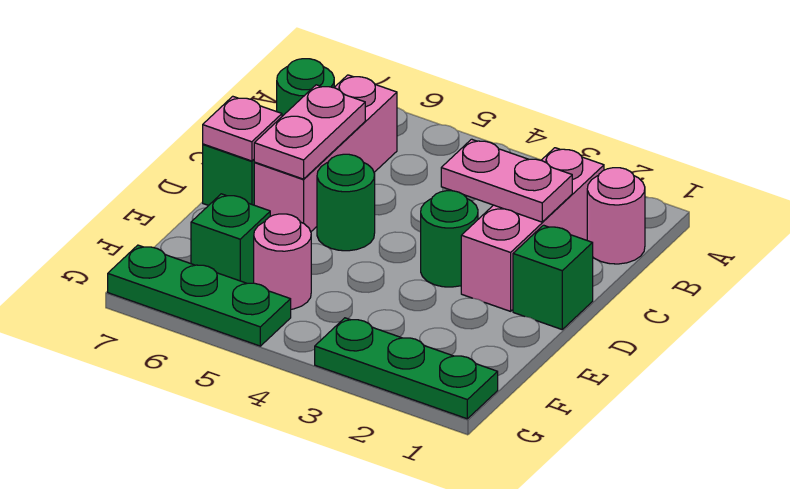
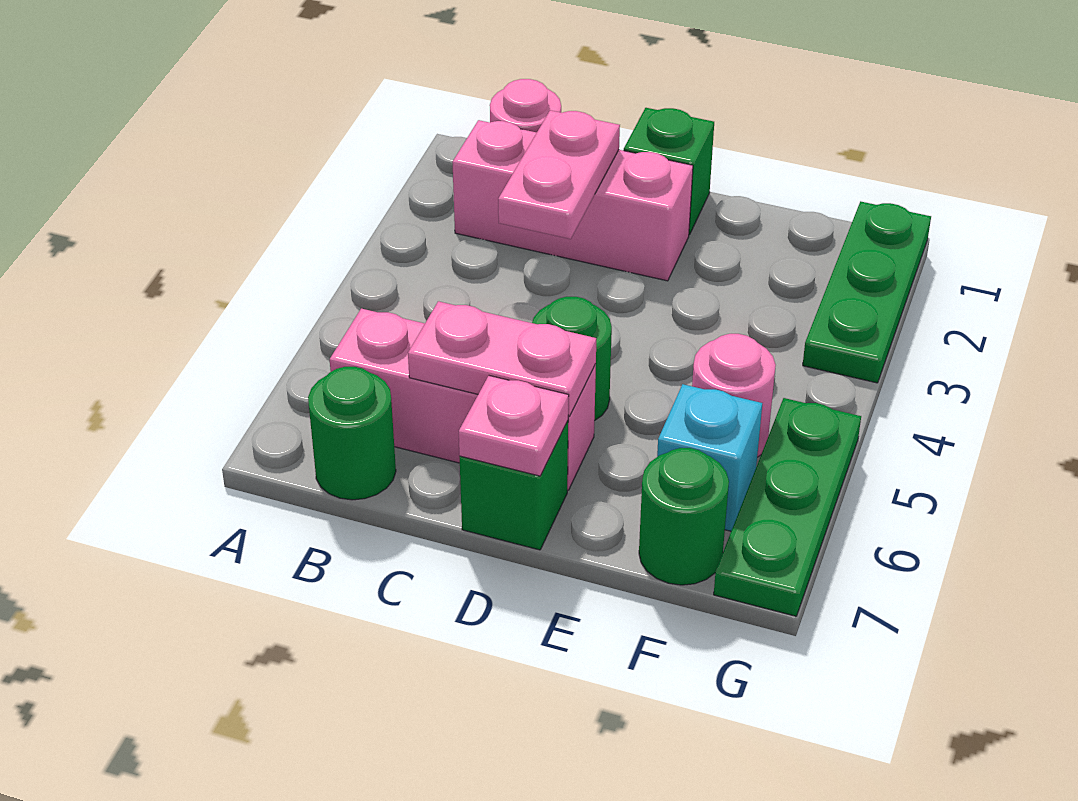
green 1x1 round brick [421,191,478,287] -> green 1x1 round brick moved to [639,448,729,585]
green 1x1 brick [191,194,270,283] -> cyan 1x1 brick [657,384,762,531]

